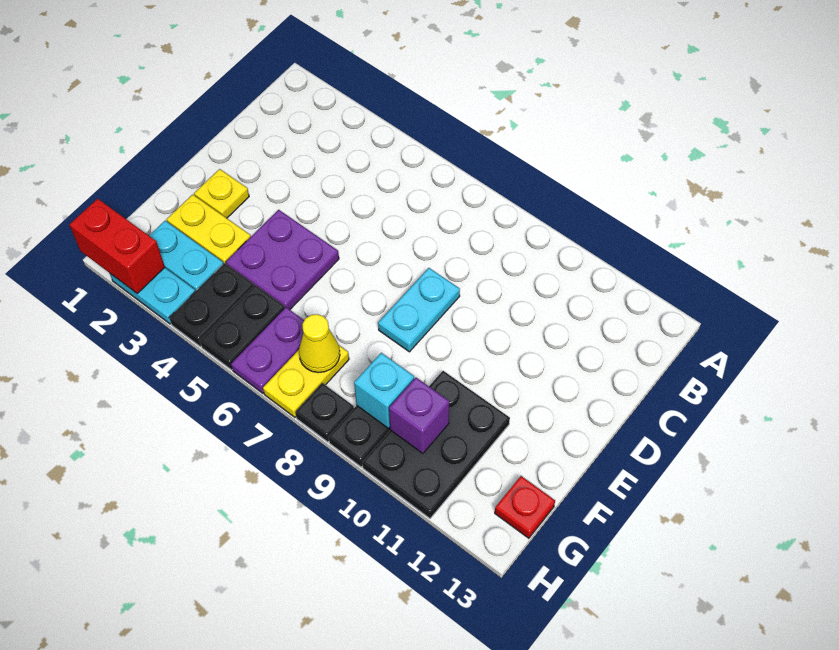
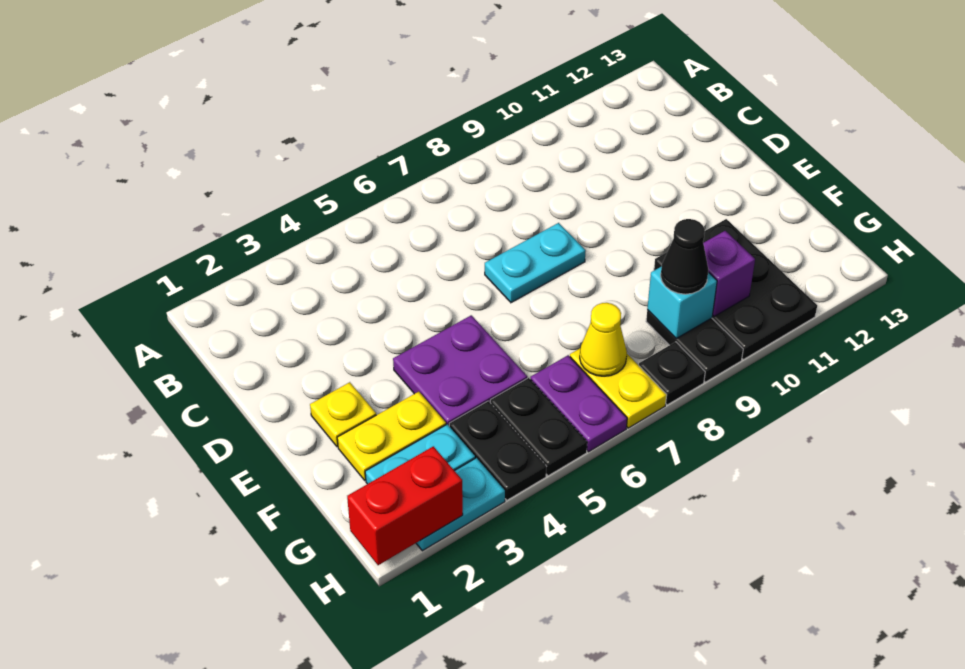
cyan 1x2 plate [378,268,460,352] -> cyan 1x2 plate turned to [485,223,586,303]
none -> black 1x1 cone [661,219,708,294]
red 1x1 plate [495,476,555,538] -> none

